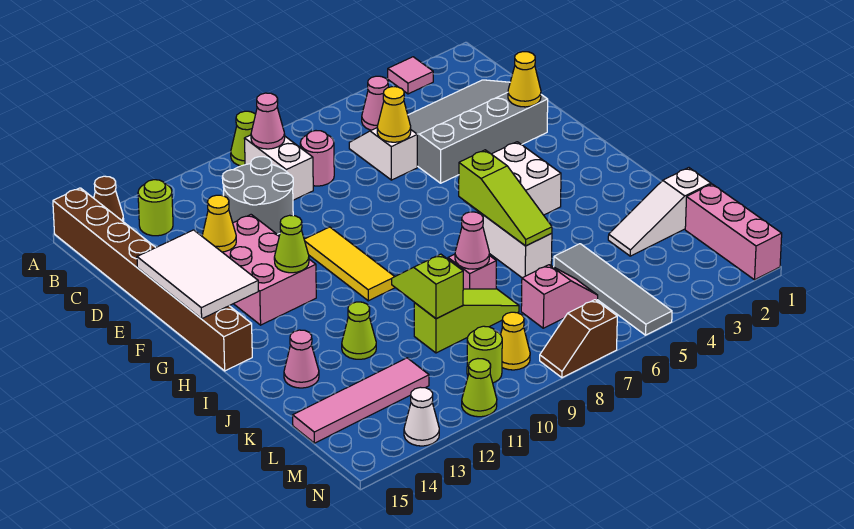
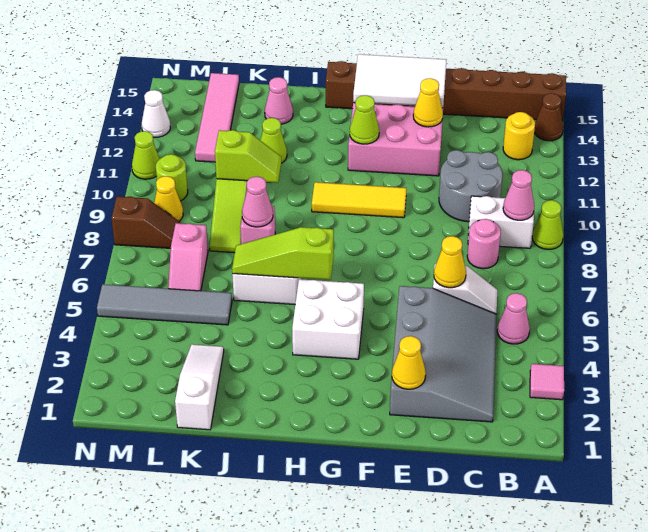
lime 1x1 round brick [138,180,173,236] -> yellow 1x1 round brick [503,112,535,160]
pink 1x3 brick [685,184,782,280] -> none
brown 1x2 slope [540,300,617,378] -> brown 1x2 slope turned to [111,196,180,248]

